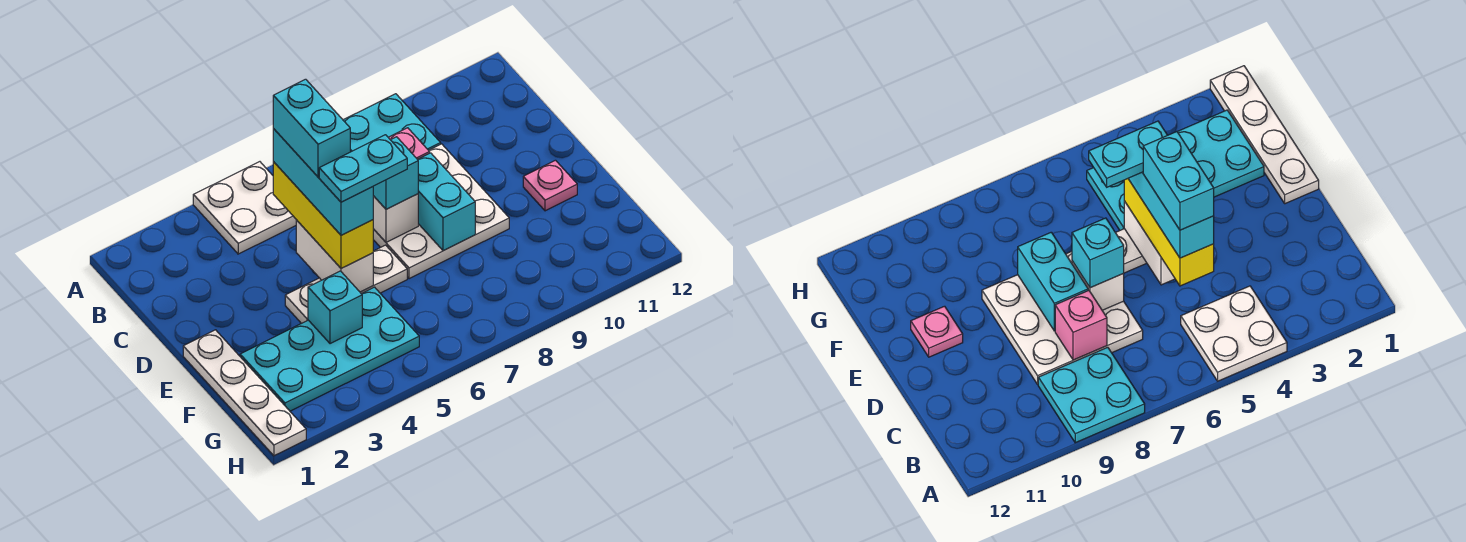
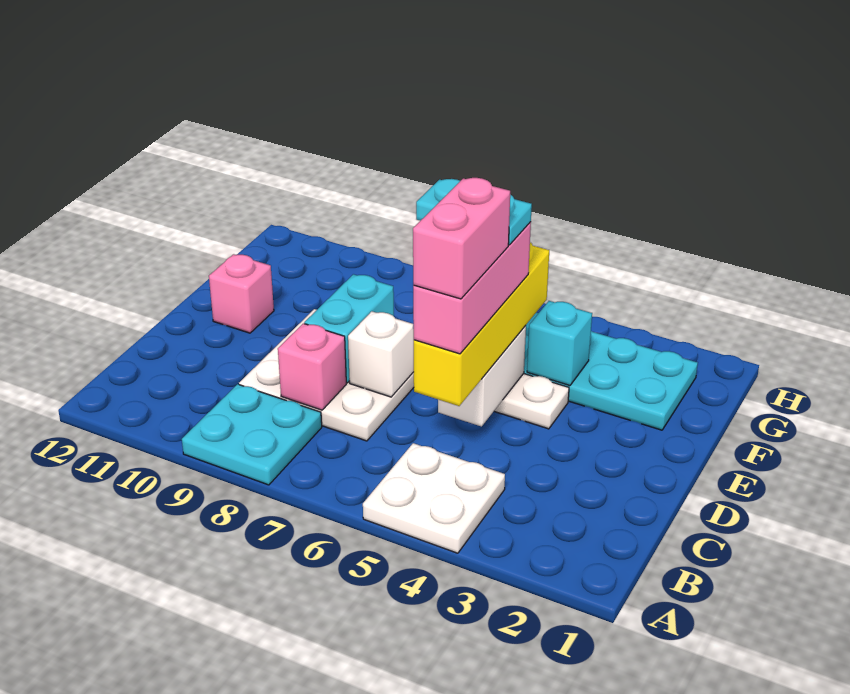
yellow 1x3 brick [273,162,373,268] -> yellow 1x4 brick [413,242,549,406]
cyan 1x3 brick [273,129,373,235] -> pink 1x3 brick [413,222,531,354]
cyan 1x2 brick [273,79,350,177] -> pink 1x2 brick [413,178,510,299]
cyan 1x1 brick [373,137,418,209] -> none
white 1x4 plate [183,330,306,456] -> none
pink 1x1 plate [523,160,577,211] -> pink 1x1 brick [209,254,274,333]

